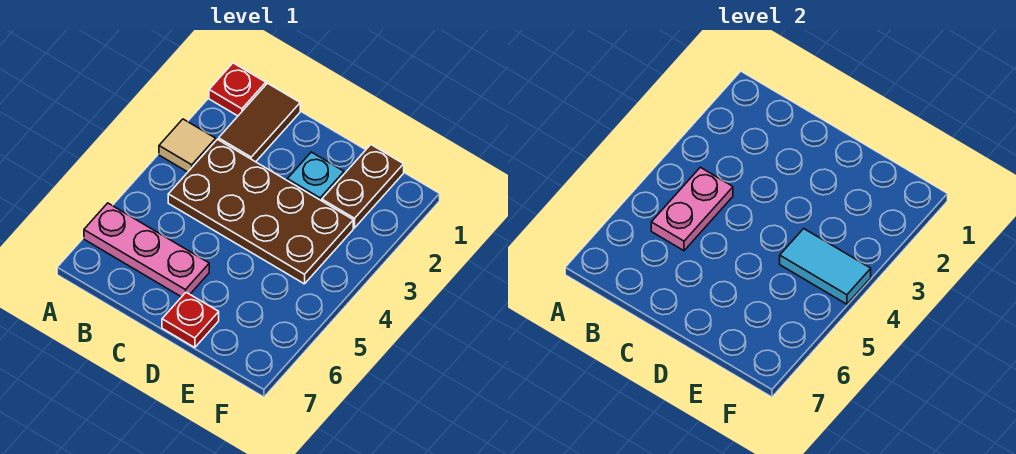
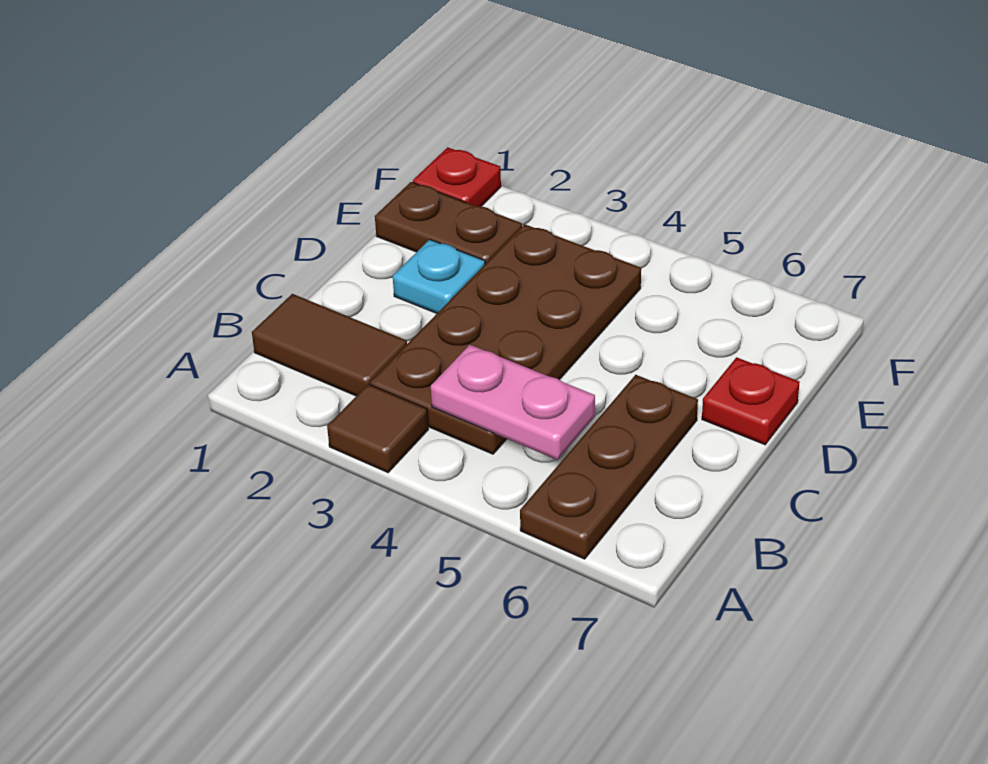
red 1x1 plate [209,63,266,116] -> red 1x1 plate moved to [413,147,501,206]
tan 1x1 tile [159,119,216,172] -> brown 1x1 tile [327,384,428,473]
pink 1x3 plate [84,203,209,297] -> brown 1x3 plate [520,375,698,559]
cyan 1x2 tile [780,229,871,304] -> none

